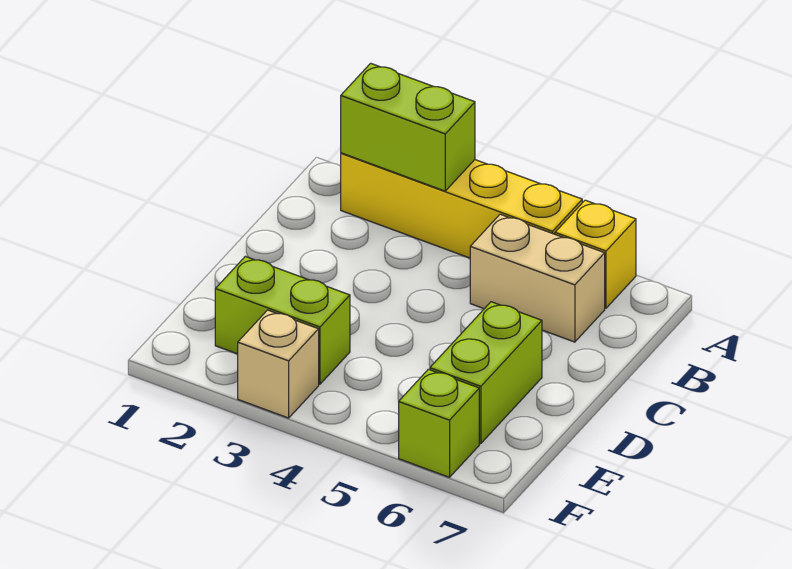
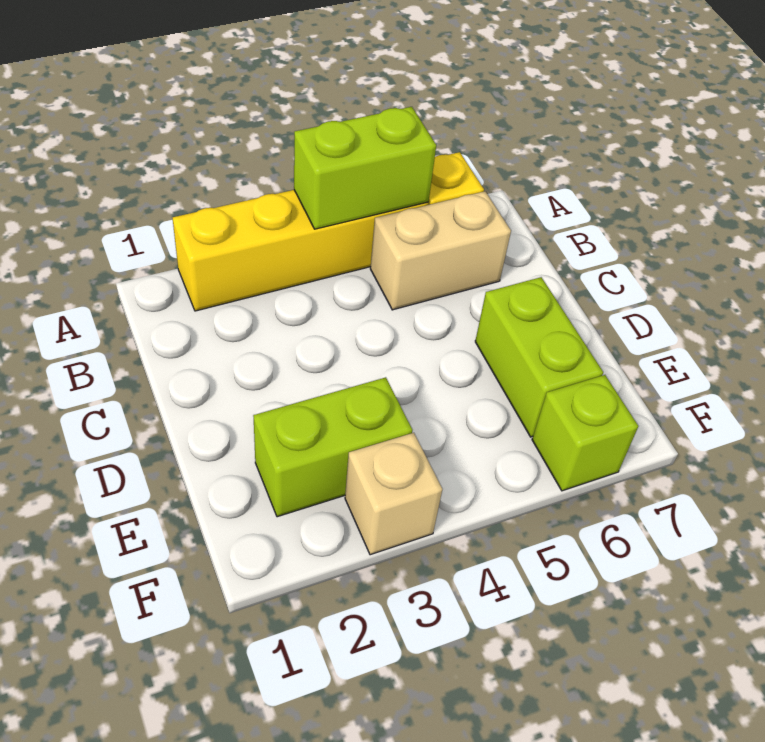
lime 1x2 brick [341,63,475,191] -> lime 1x2 brick moved to [294,107,436,229]

